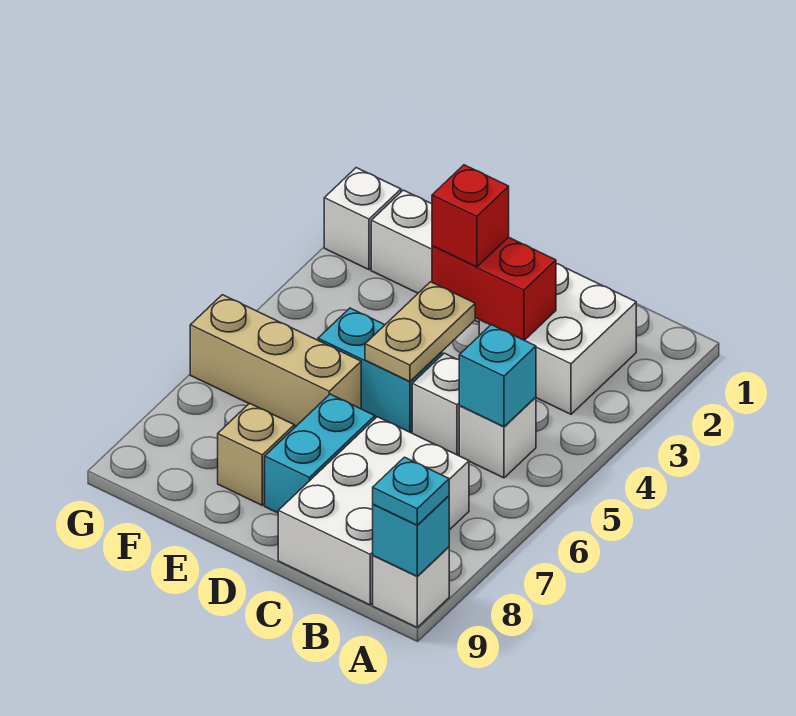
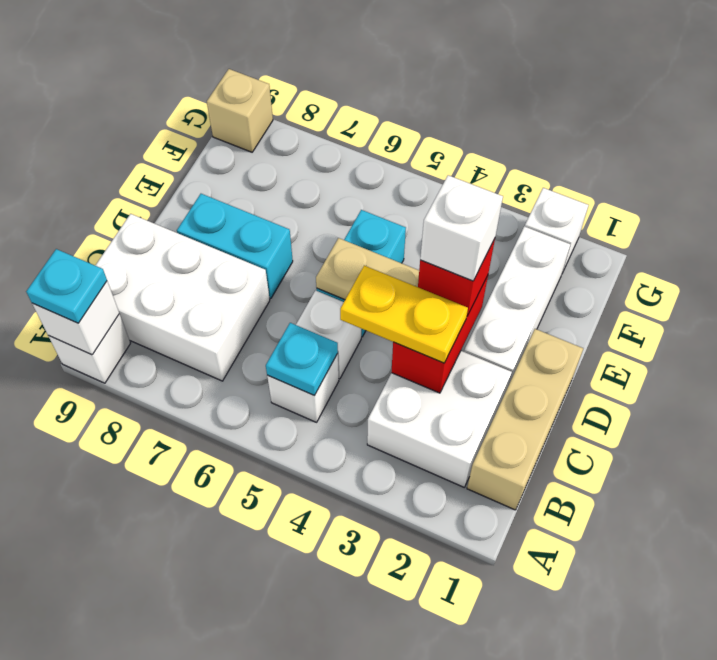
cyan 1x1 brick [373,496,449,576] -> white 1x1 brick [32,281,119,355]
cyan 1x1 brick [459,325,536,427] -> cyan 1x1 plate [266,323,338,395]
none -> yellow 1x2 plate [340,266,468,363]
none -> white 1x1 brick [420,175,503,281]
tan 1x3 brick [190,295,361,426] -> tan 1x3 brick moved to [467,329,583,510]
tan 1x1 brick [218,403,294,505] -> tan 1x1 brick moved to [207,69,273,152]

